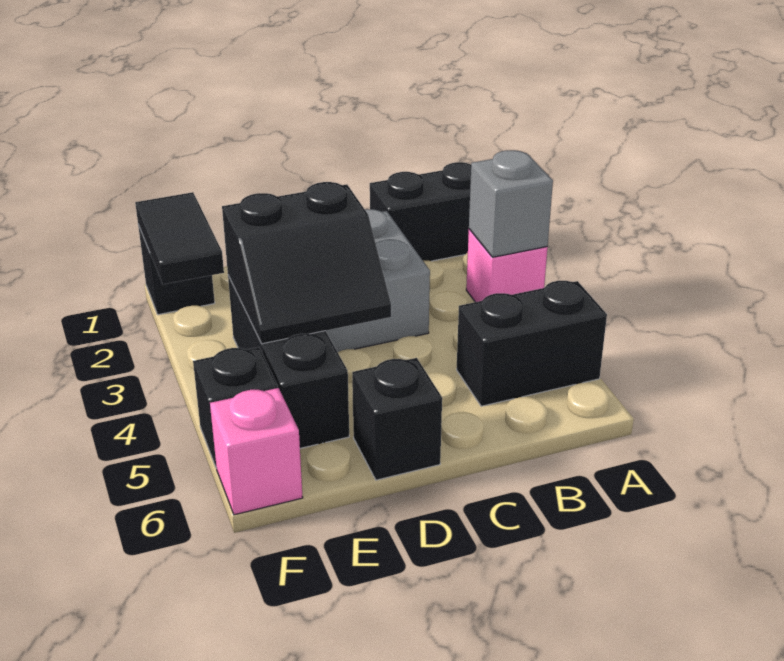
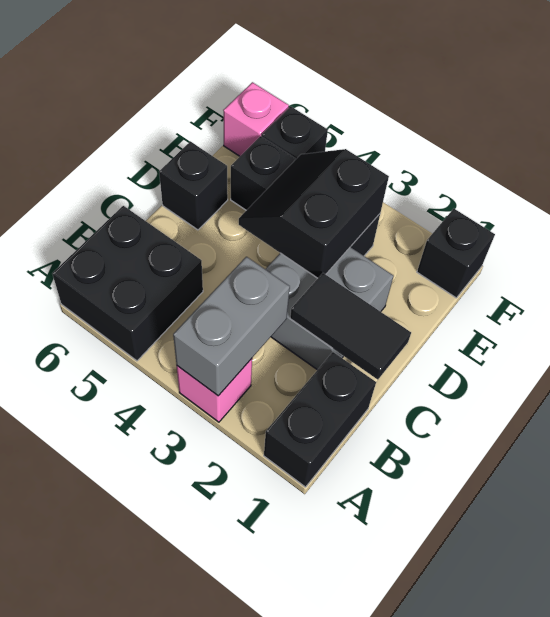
grey 1x1 brick [469,150,553,257] -> grey 1x2 brick [173,257,290,396]
black 1x2 brick [457,281,607,406] -> black 2x2 brick [52,206,203,361]
black 1x2 tile [135,192,224,284] -> black 1x2 tile moved to [290,273,411,380]

